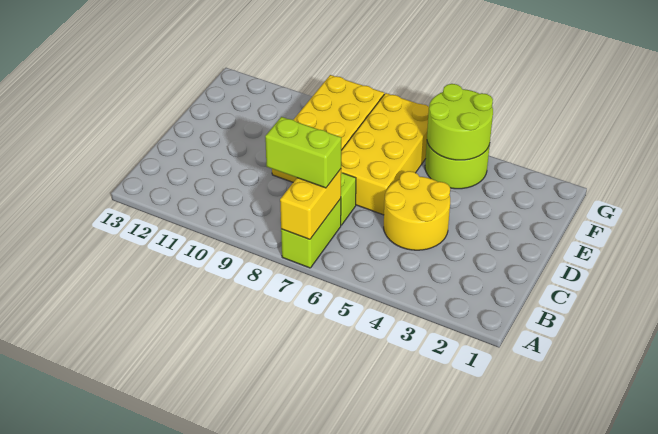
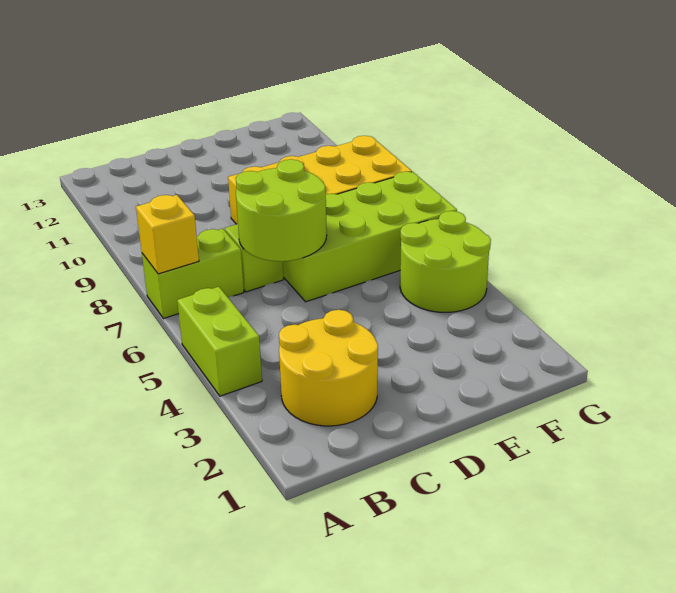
yellow 1x2 brick [280,169,341,239] -> yellow 1x1 brick [136,195,199,274]
lime 1x2 brick [265,117,341,188] -> lime 1x2 brick moved to [177,287,262,396]
yellow 2x2 round brick [384,171,450,250] -> yellow 2x2 round brick moved to [279,310,378,426]
yellow 2x4 brick [341,93,429,215] -> lime 2x4 brick [283,171,457,302]
lime 2x2 round brick [427,84,493,160] -> lime 2x2 round brick moved to [236,159,327,261]

